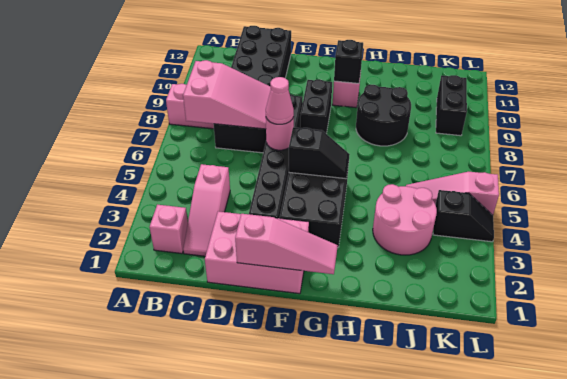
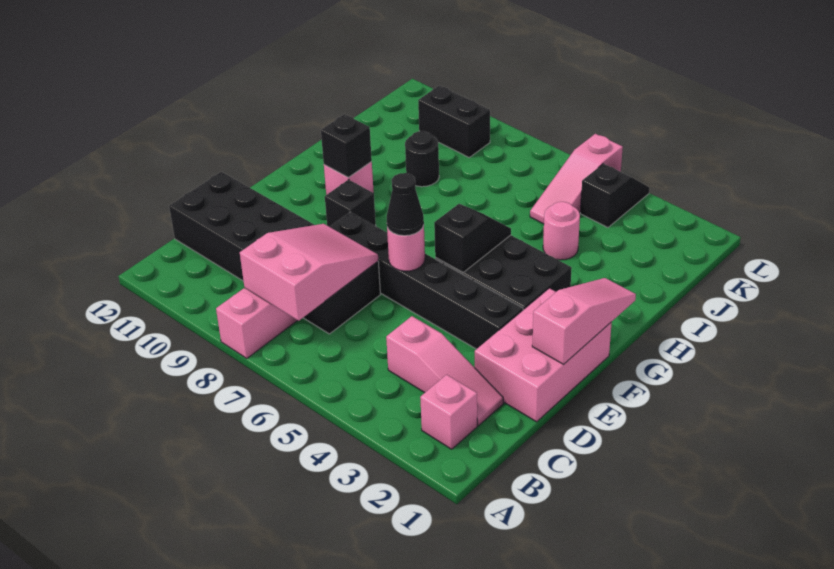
pink 1x1 cone [266,77,294,124] -> black 1x1 cone [387,173,424,236]
black 1x2 brick [300,79,332,134] -> black 1x1 brick [325,179,376,227]
black 2x2 round brick [356,85,411,146] -> black 1x1 round brick [405,131,439,187]
pink 2x2 round brick [373,184,437,255] -> pink 1x1 round brick [543,202,580,260]

